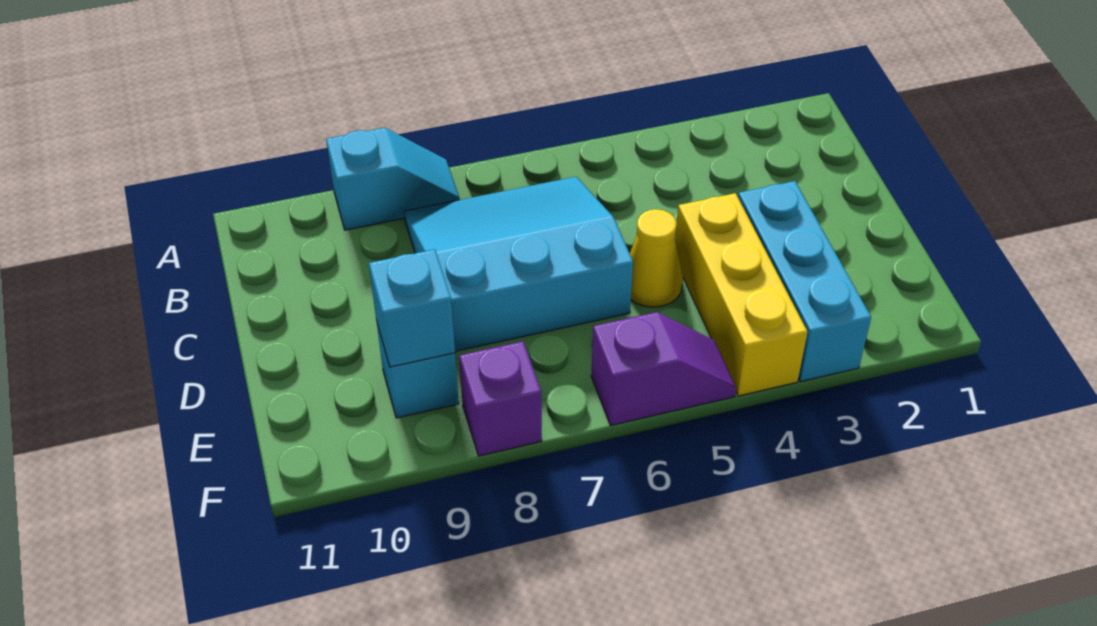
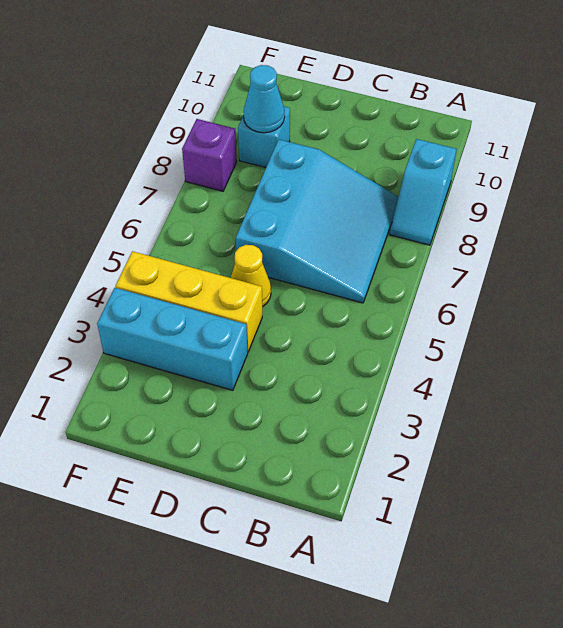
cyan 1x1 brick [369,249,455,367] -> cyan 1x1 cone [243,65,285,133]
purple 1x2 slope [591,312,736,426] -> none

